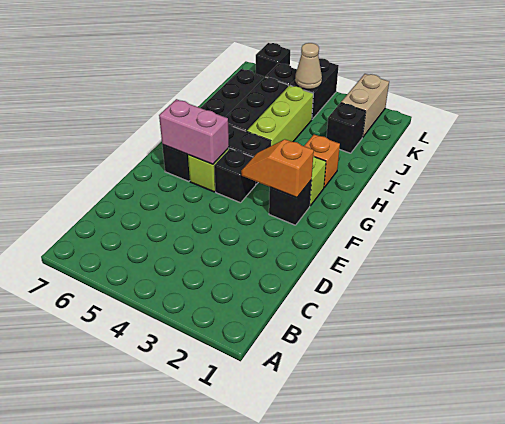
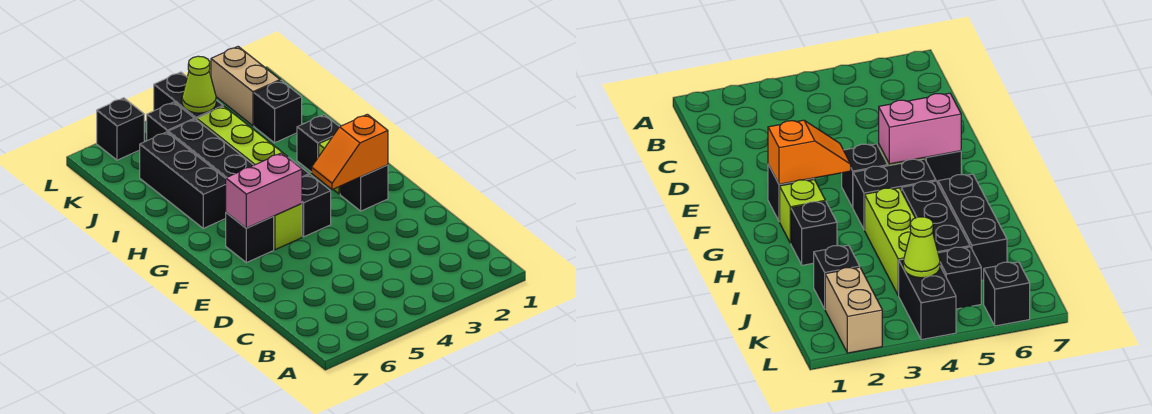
orange 1x1 brick [304,135,340,187] -> black 1x1 brick [297,115,339,172]
tan 1x1 cone [295,43,322,89] -> lime 1x1 cone [182,56,216,113]

